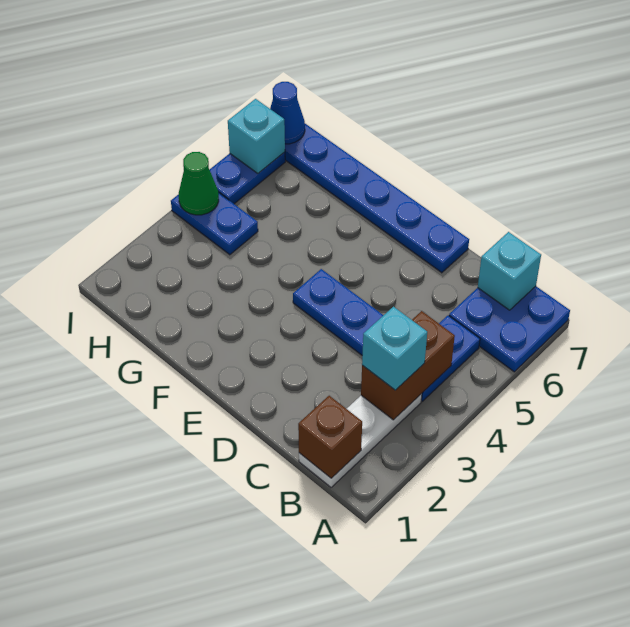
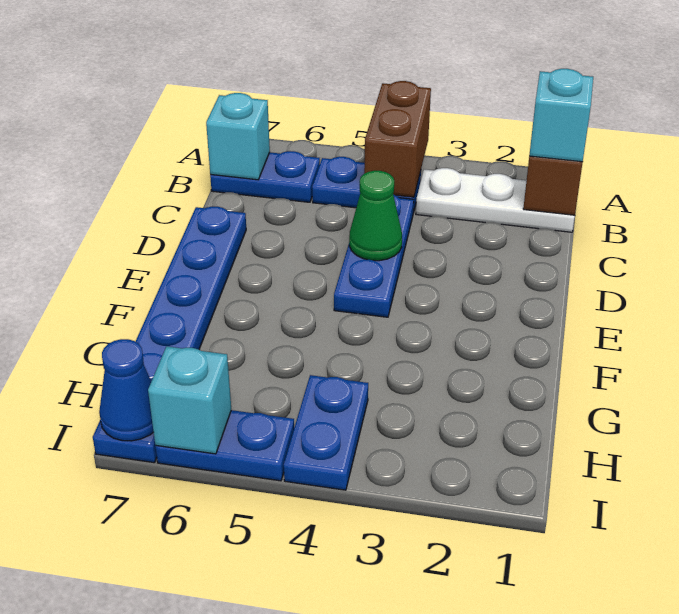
blue 2x2 plate [449,286,570,372] -> blue 1x2 plate [210,151,320,202]
brown 1x2 brick [361,311,455,420] -> brown 1x2 brick turned to [364,81,431,197]
cyan 1x1 brick [362,306,427,390] -> cyan 1x1 brick moved to [529,69,593,162]
green 1x1 cone [179,152,219,215] -> green 1x1 cone moved to [349,171,402,261]

